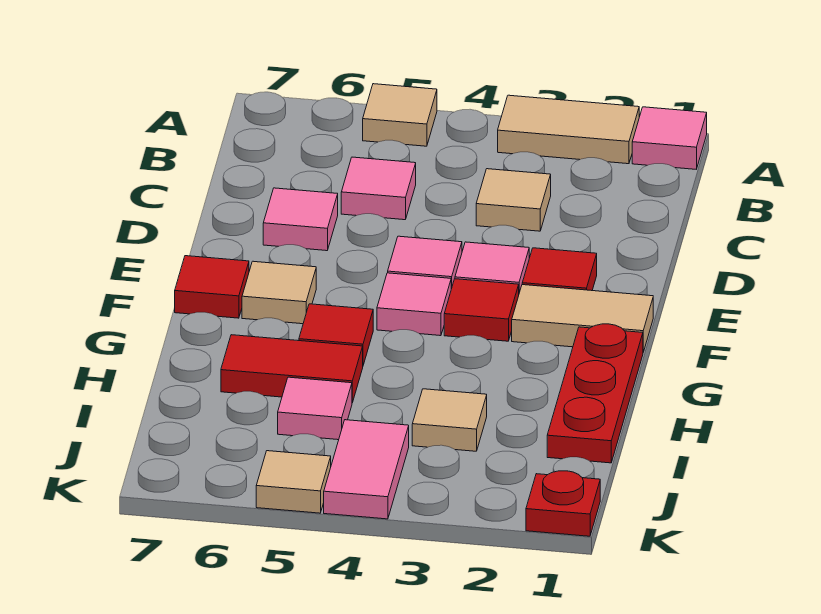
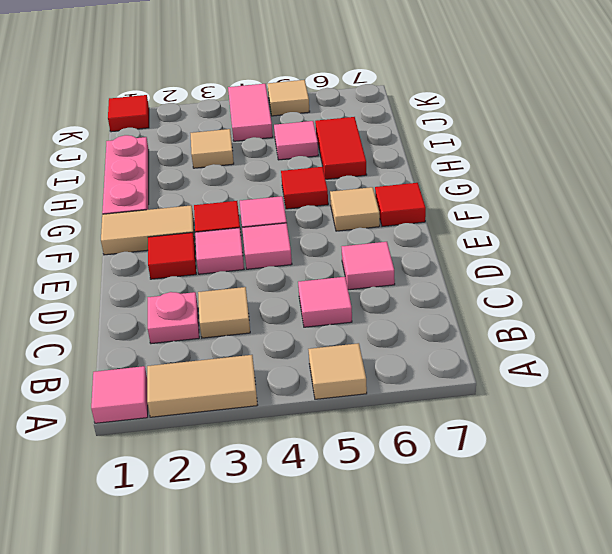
none -> pink 1x1 plate [148,292,199,344]
red 1x3 plate [547,324,643,463] -> pink 1x3 plate [102,135,149,214]
red 1x2 tile [221,335,363,403] -> red 1x2 tile turned to [315,117,367,179]
red 1x1 plate [526,471,600,536] -> red 1x1 tile [108,95,149,132]

